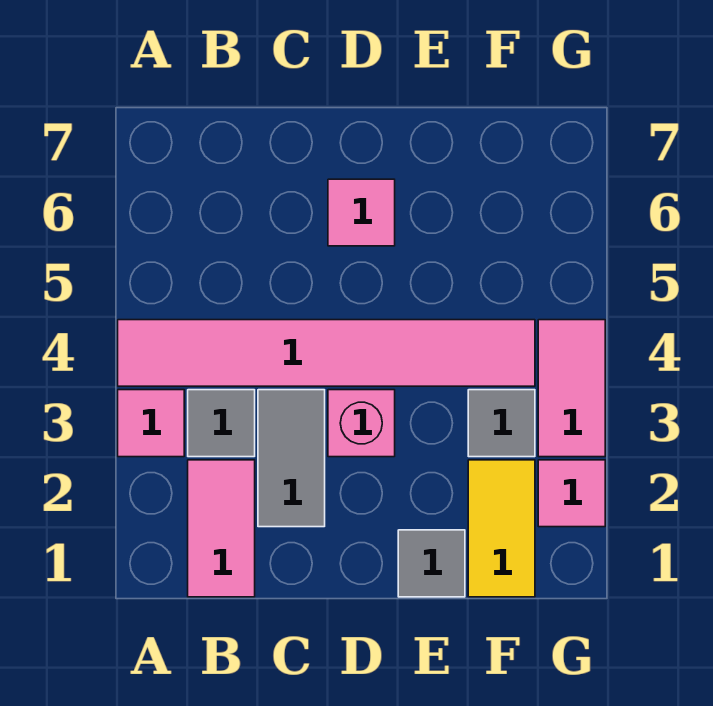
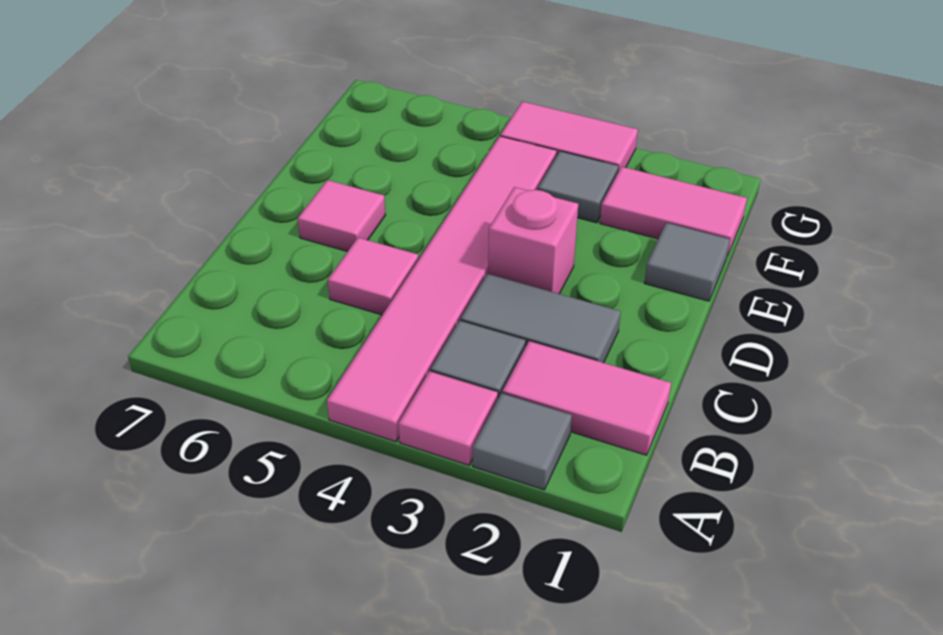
none -> grey 1x1 tile [473,393,572,490]
yellow 1x2 tile [468,460,535,597] -> pink 1x2 tile [600,167,747,256]
pink 1x1 tile [538,460,605,527] -> pink 1x1 tile moved to [328,238,419,315]

